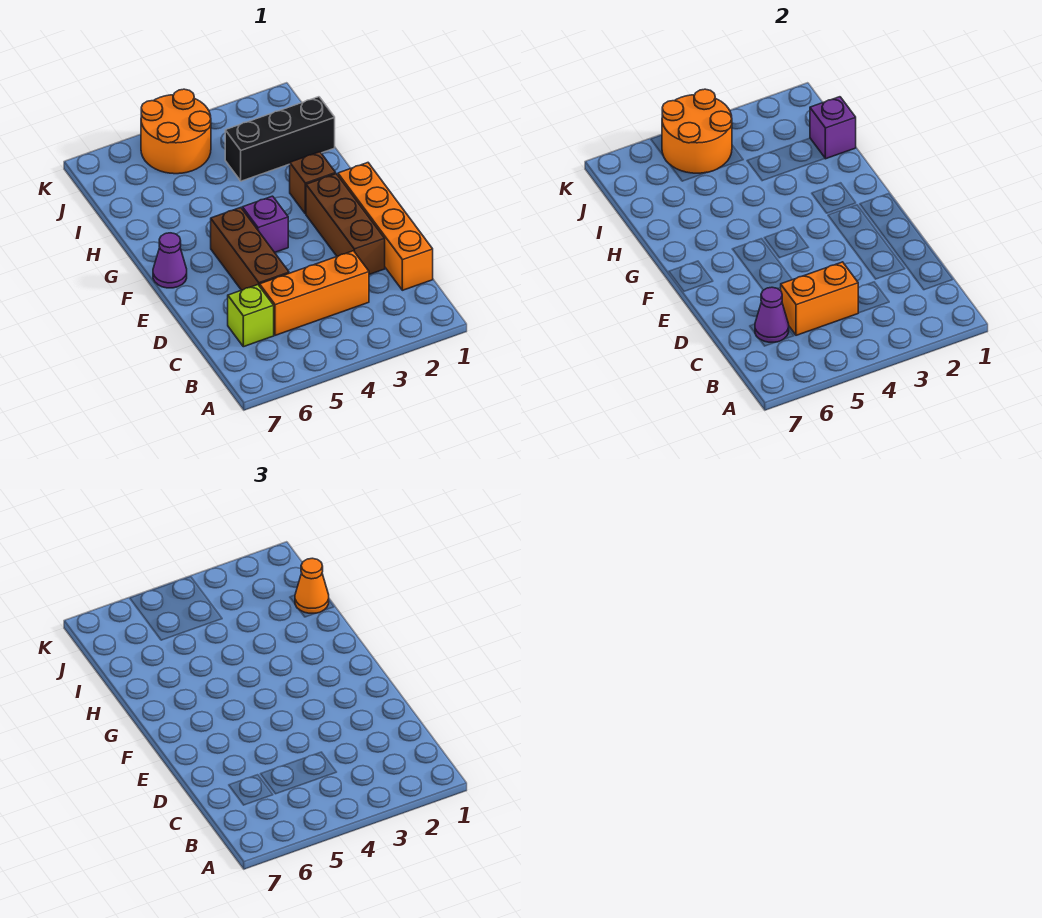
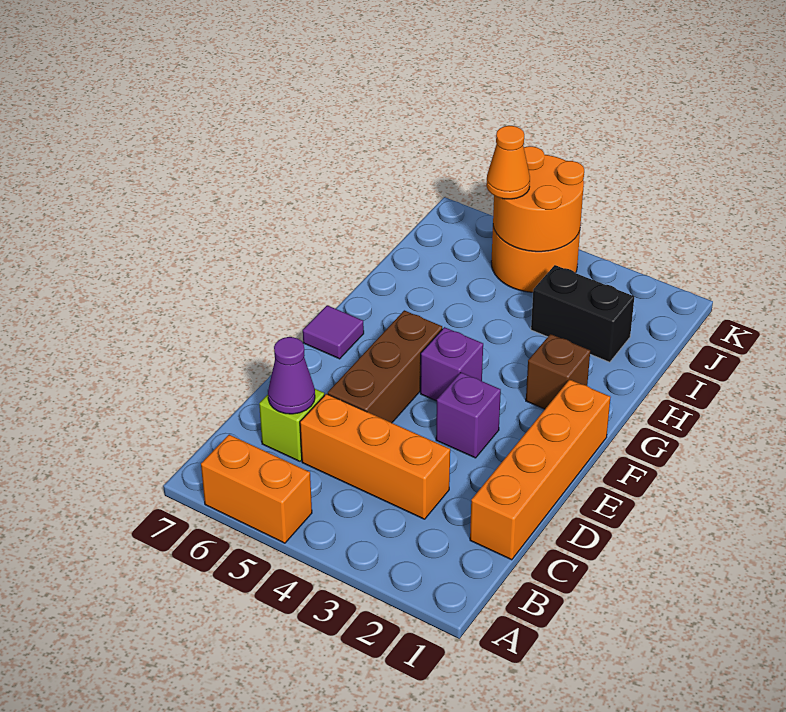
orange 1x2 brick [781,262,858,335] -> orange 1x2 brick moved to [201,435,312,543]
brown 1x3 brick [306,174,385,274] -> none
purple 1x1 cone [153,233,187,288] -> purple 1x1 tile [303,305,364,359]
black 1x3 brick [225,97,335,181] -> black 1x2 brick [531,265,634,362]
purple 1x1 brick [810,97,856,159] -> purple 1x1 brick moved to [436,372,501,458]
orange 1x1 cone [295,558,329,613] -> orange 1x1 cone moved to [486,126,530,199]

